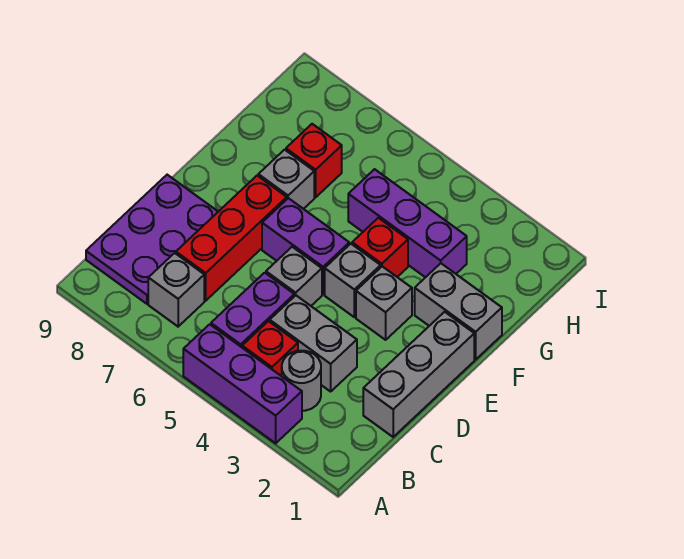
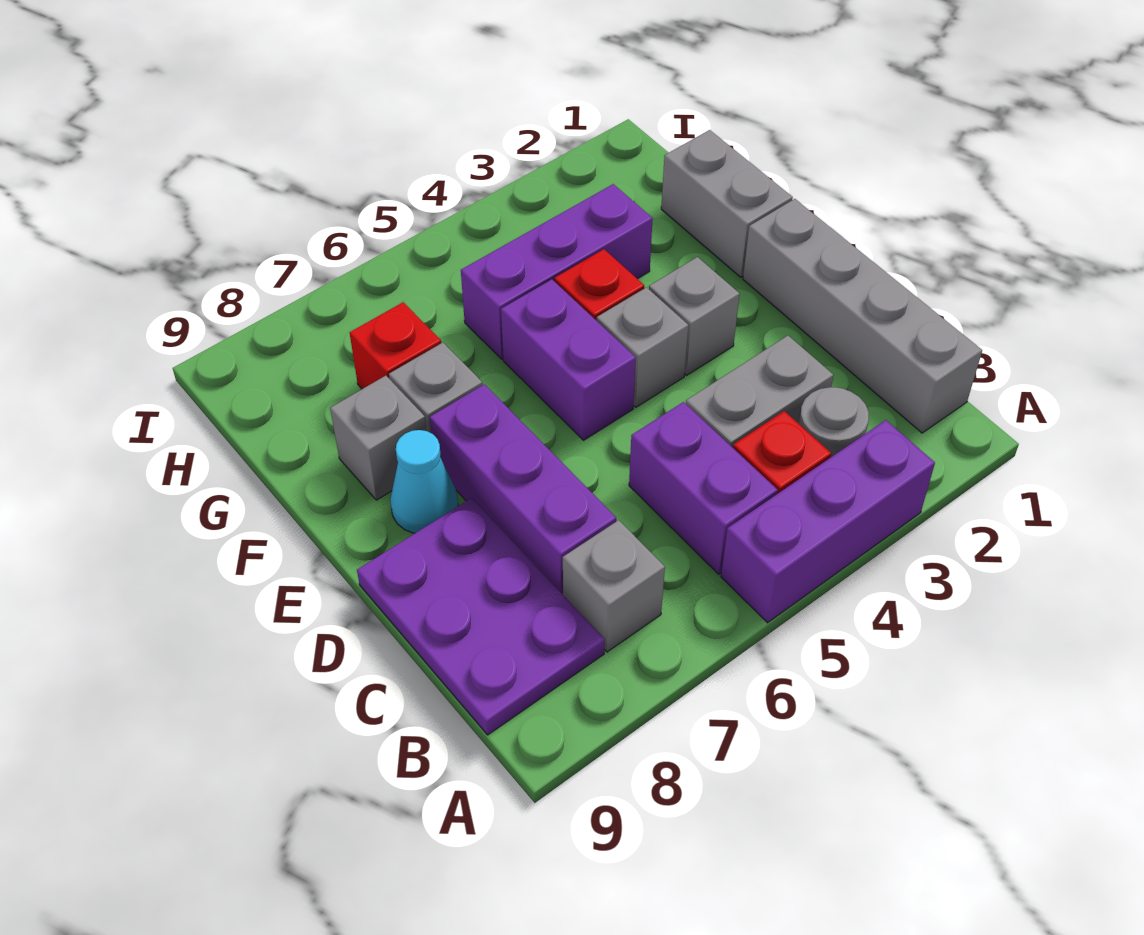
grey 1x3 brick [363,312,474,437] -> grey 1x4 brick [743,199,982,433]
red 1x3 brick [176,176,287,301] -> purple 1x3 brick [430,384,616,594]
grey 1x1 brick [266,247,322,306] -> grey 1x1 brick moved to [330,376,426,500]
purple 1x2 brick [262,198,349,294] -> purple 1x2 brick turned to [501,279,636,440]
none -> cyan 1x1 cone [390,430,458,533]
grey 1x2 brick [415,263,502,359] -> grey 1x2 brick turned to [661,130,793,277]

